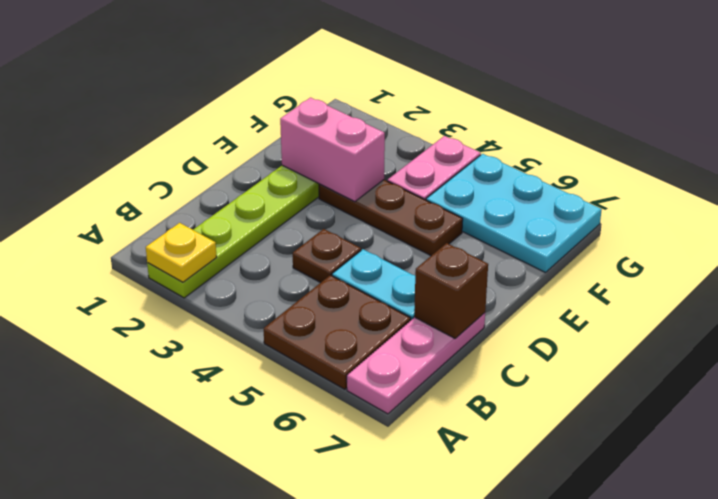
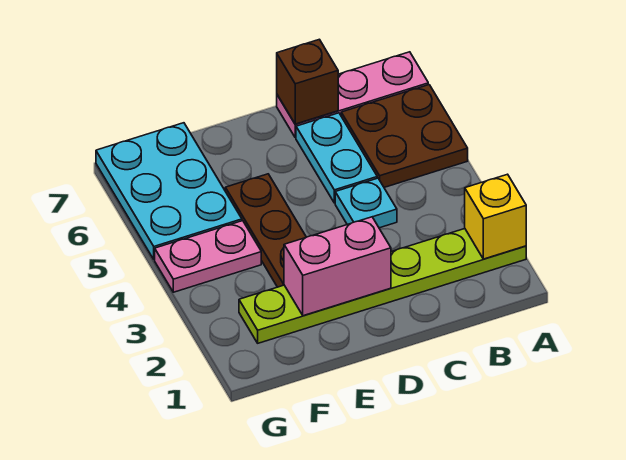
yellow 1x1 plate [146,223,217,282] -> yellow 1x1 brick [465,174,526,259]
brown 1x1 plate [293,229,361,283] -> cyan 1x1 plate [335,178,397,228]
pink 1x2 brick [280,98,385,202] -> pink 1x2 brick turned to [284,217,391,316]

